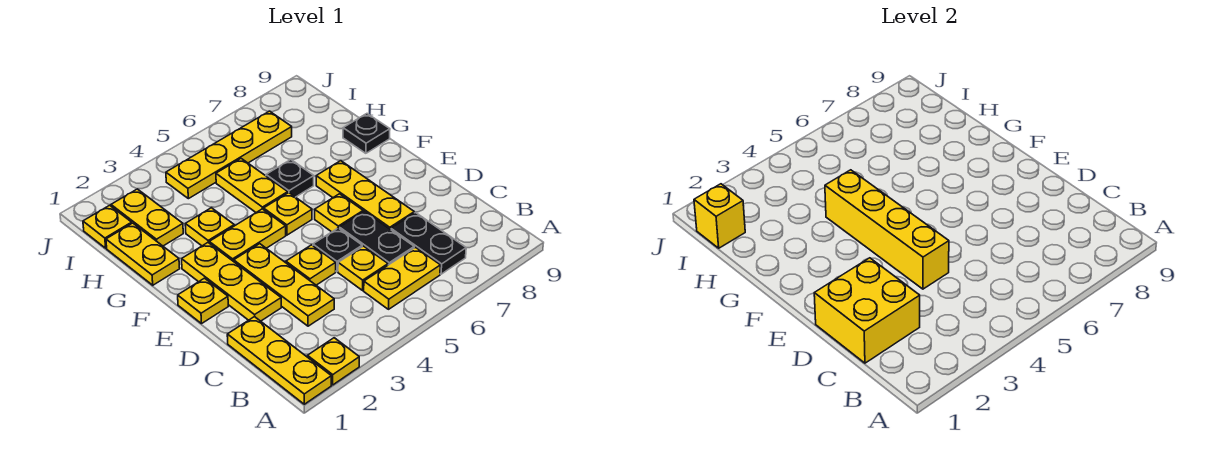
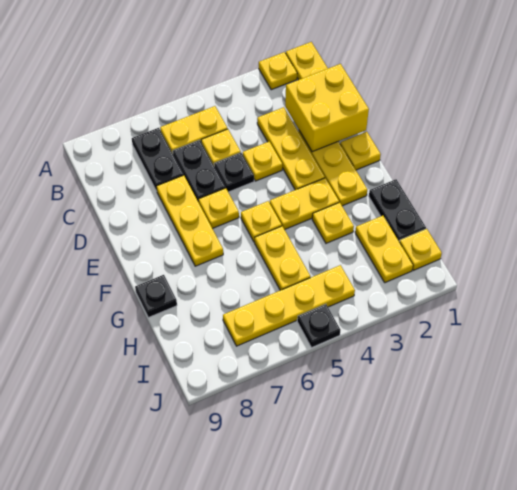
yellow 1x4 brick [825,170,949,289] -> none
yellow 1x2 plate [106,223,180,285] -> black 1x2 plate [369,179,426,241]
black 1x1 plate [266,159,314,197] -> black 1x1 plate moved to [297,304,340,348]
yellow 1x1 brick [694,184,745,248] -> none

